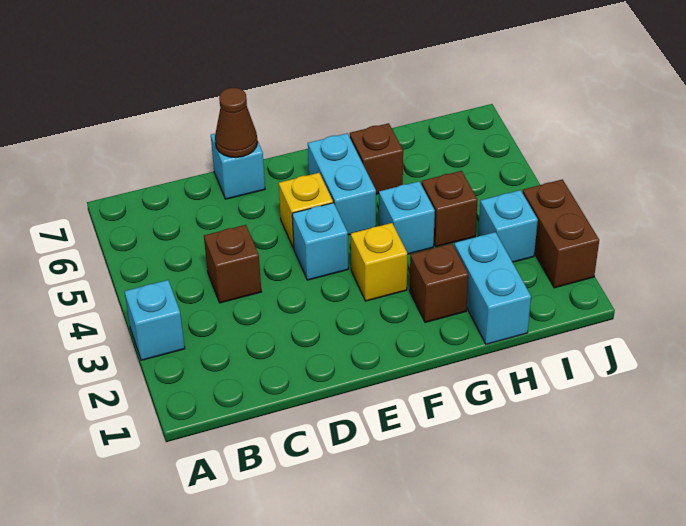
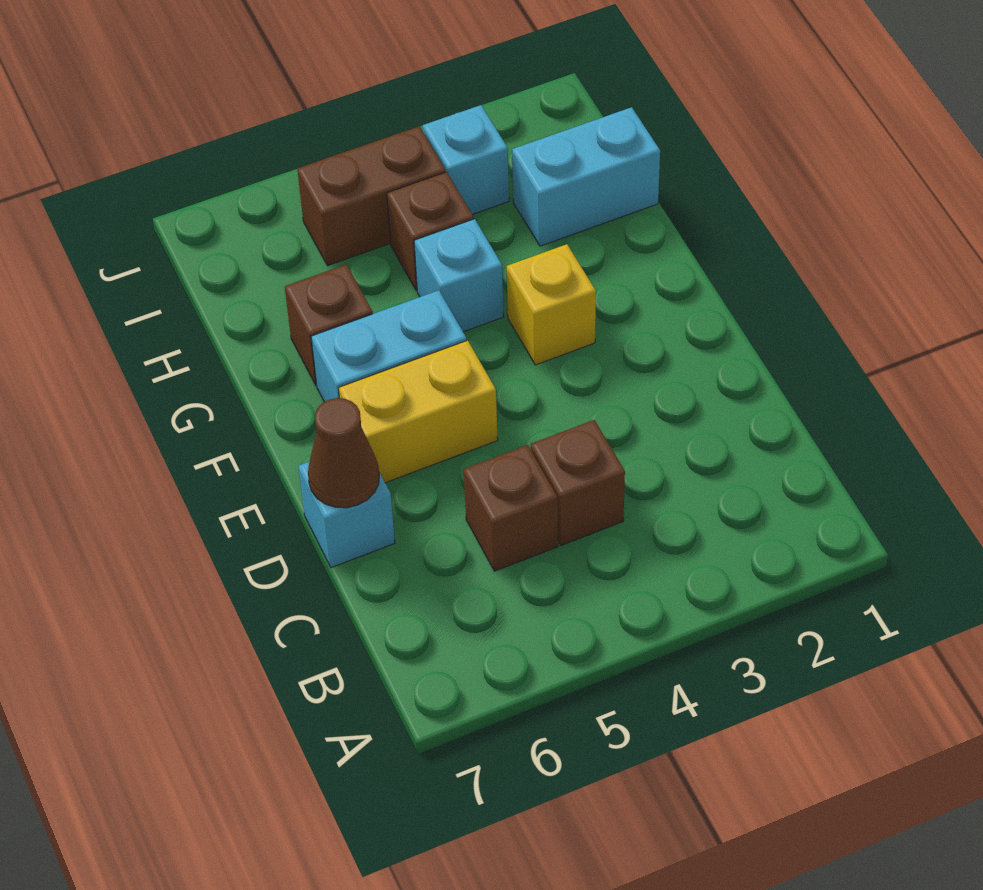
cyan 1x1 brick [124,280,185,360] -> none
cyan 1x1 brick [292,203,348,280] -> none
yellow 1x1 brick [279,173,333,249] -> yellow 1x2 brick [339,340,498,483]
brown 1x1 brick [410,243,469,323] -> brown 1x1 brick moved to [464,445,558,571]
brown 1x2 brick [522,179,599,288] -> brown 1x2 brick moved to [297,126,446,266]

